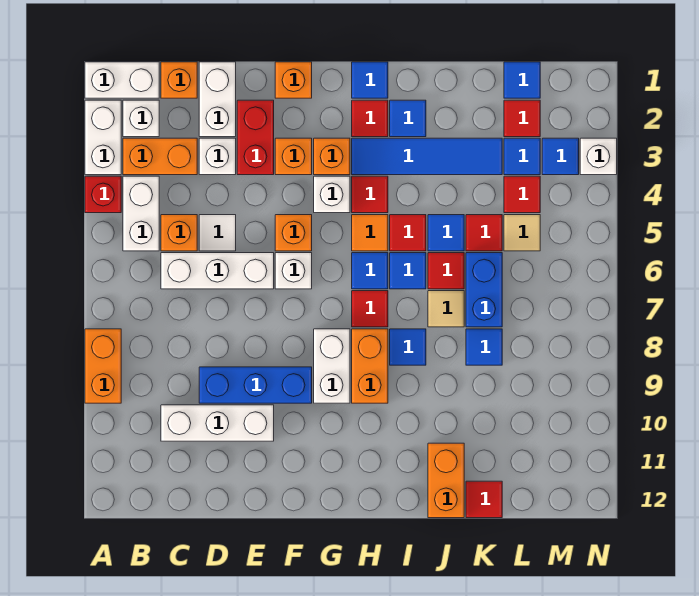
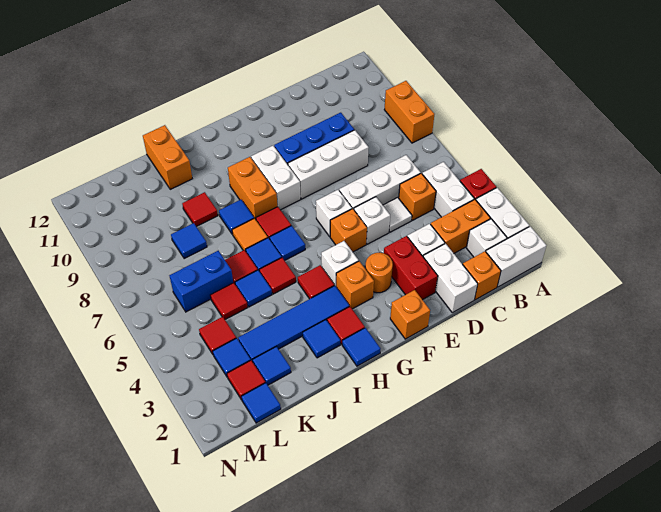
white 1x3 brick [161,405,274,441] -> white 1x3 brick moved to [288,130,369,199]
orange 1x1 brick [275,138,312,175] -> orange 1x1 round brick [365,253,393,293]
orange 1x1 tile [352,215,388,251] -> orange 1x1 tile moved to [232,218,268,251]
tan 1x1 tile [428,291,464,327] -> none
blue 1x2 brick [466,253,502,327] -> blue 1x2 brick turned to [169,251,233,312]
red 1x1 tile [466,481,502,518] -> red 1x1 tile moved to [182,192,218,227]
tan 1x1 tile [504,215,540,251] -> none
blue 1x1 tile [542,138,579,175] -> blue 1x1 tile moved to [253,347,291,385]
white 1x1 brick [580,138,617,175] -> white 1x1 brick moved to [354,197,390,244]

